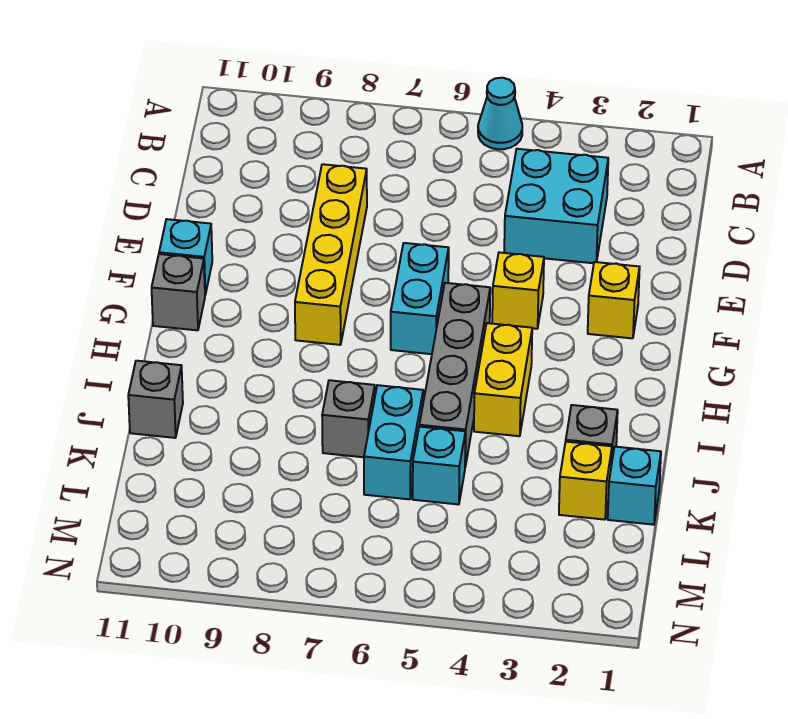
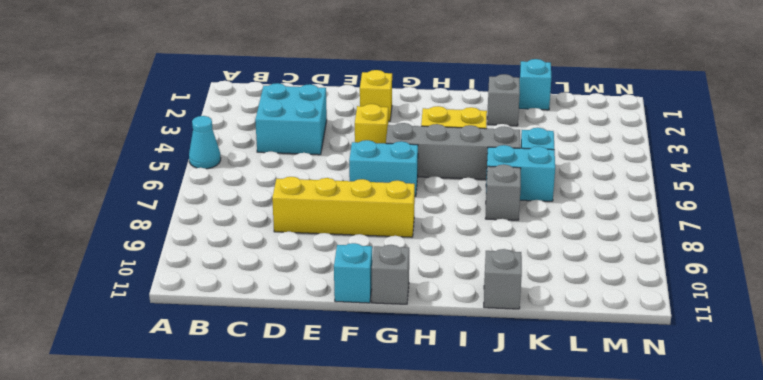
yellow 1x1 brick [559,442,612,520] -> none

